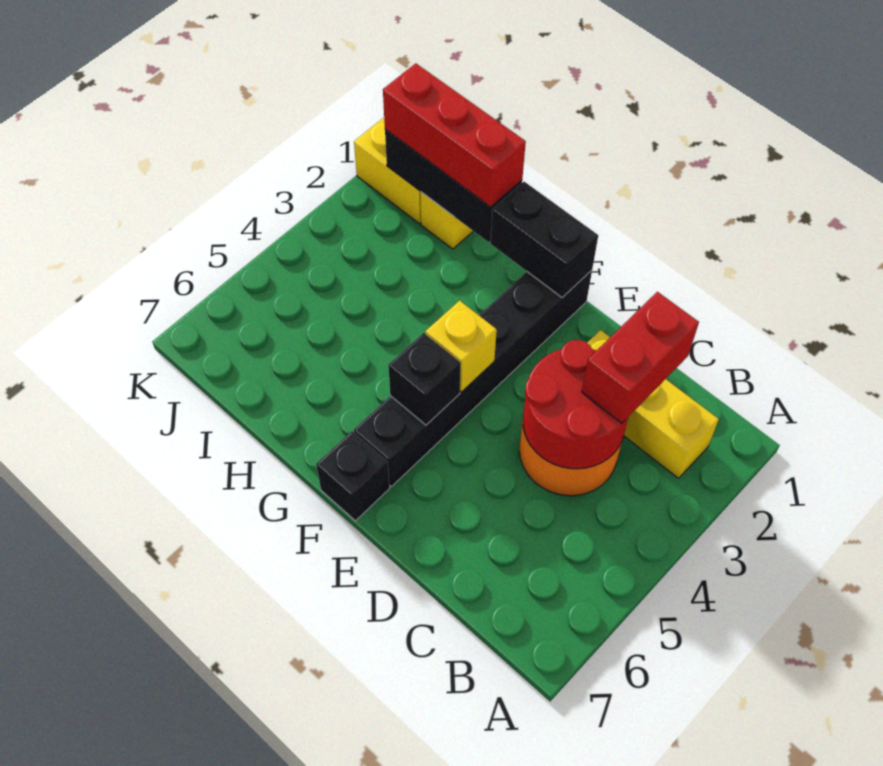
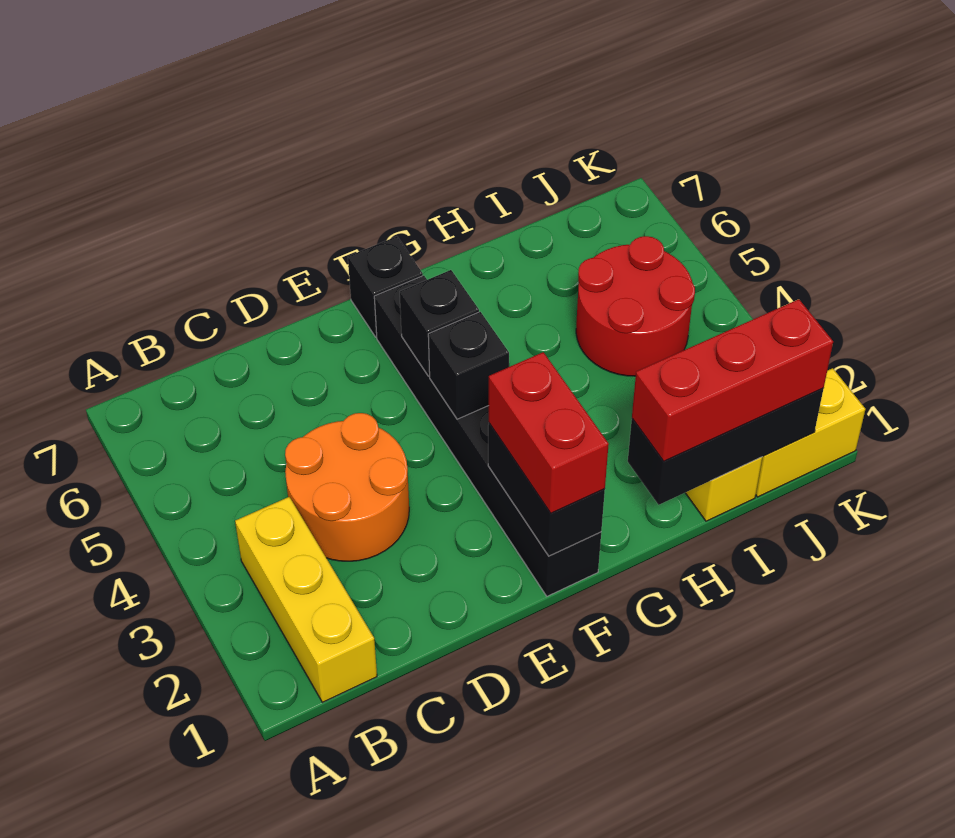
yellow 1x3 brick [587,330,719,478] -> yellow 1x3 brick turned to [235,497,377,702]
red 1x2 brick [582,292,699,423] -> red 1x2 brick moved to [489,352,609,513]
red 2x2 round brick [523,340,629,469] -> red 2x2 round brick moved to [576,236,695,376]
black 1x2 brick [490,182,598,298] -> black 1x2 brick turned to [488,423,605,556]
yellow 1x1 brick [425,300,497,392] -> black 1x1 brick [428,312,509,419]

